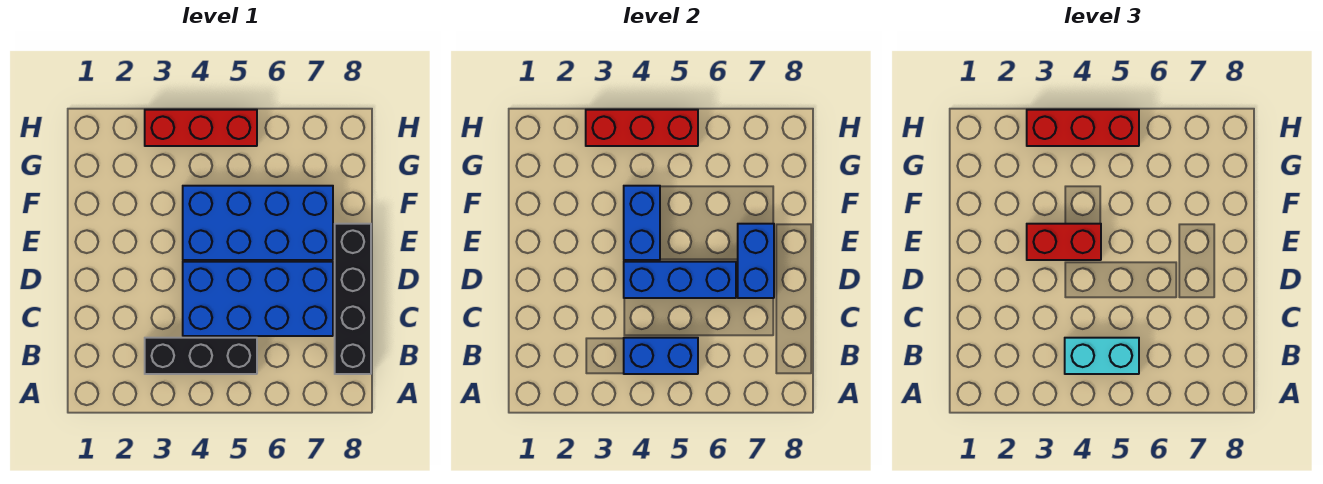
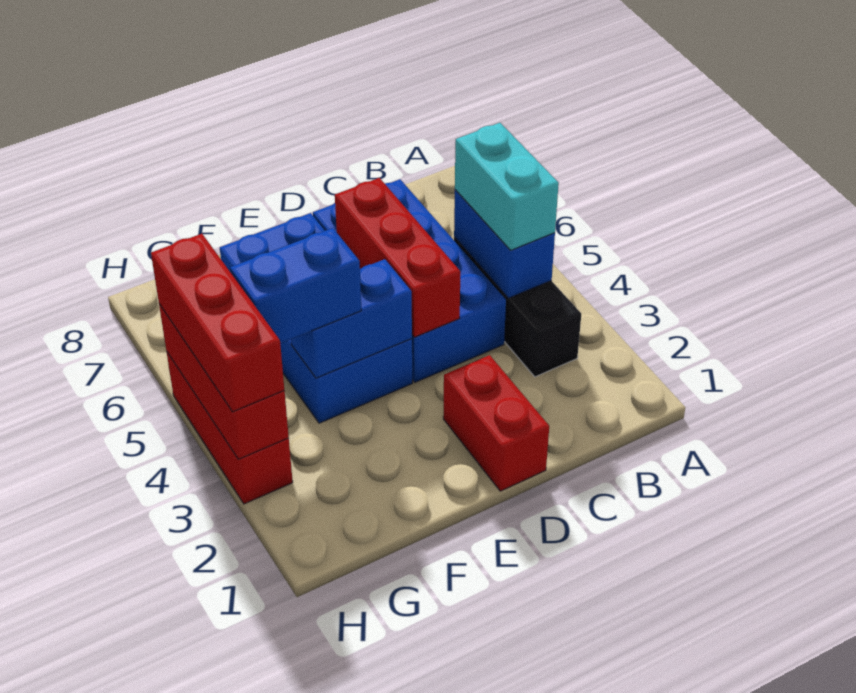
black 1x4 brick [335,224,371,374] -> none
blue 1x3 brick [624,262,736,298] -> red 1x3 brick [335,178,460,337]
blue 1x2 brick [738,224,774,298] -> blue 1x2 brick moved to [230,228,361,344]
red 1x2 brick [1027,224,1101,260] -> red 1x2 brick moved to [443,355,549,491]

